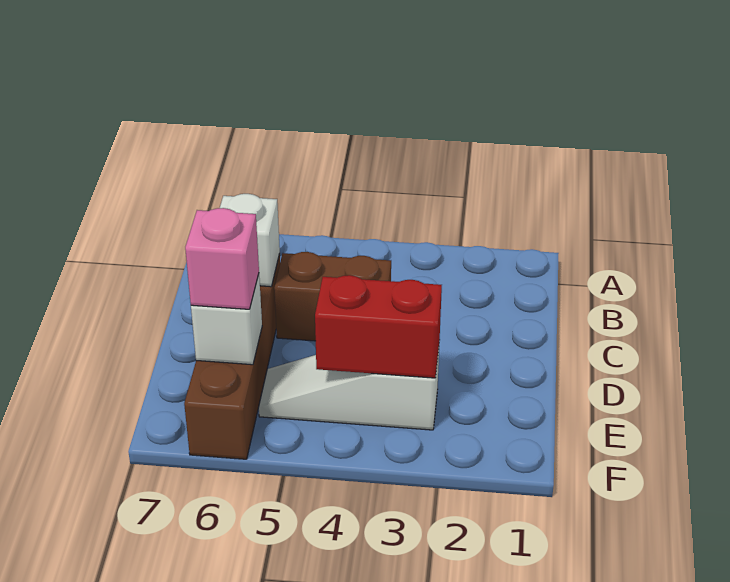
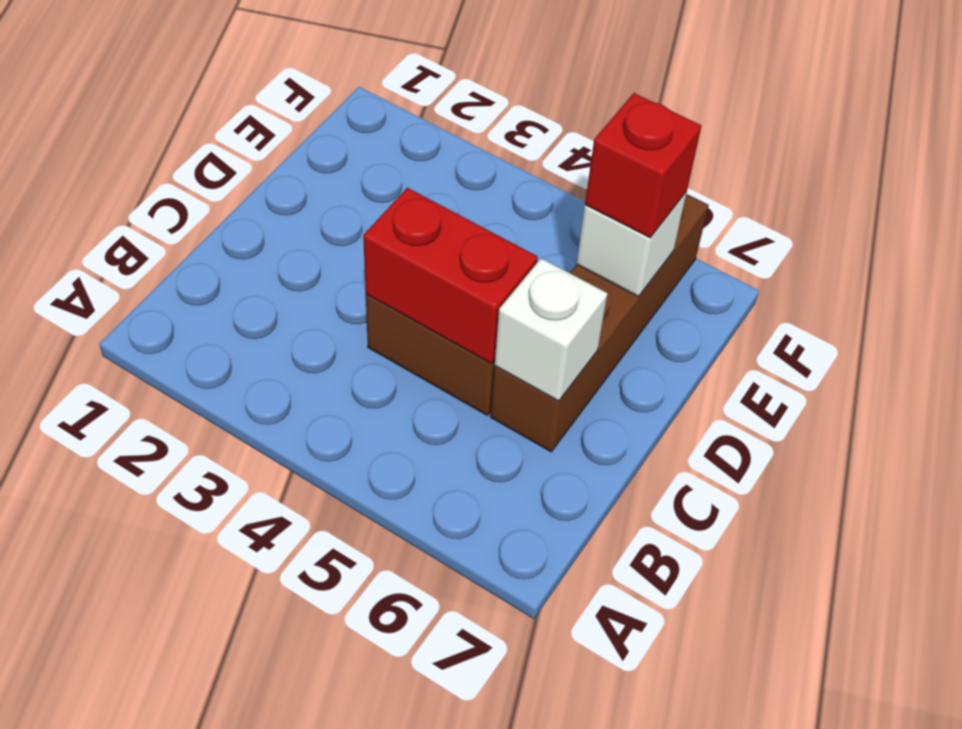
white 1x3 slope [259,349,439,430] -> none
red 1x2 brick [315,275,442,378] -> red 1x2 brick moved to [363,188,538,364]
pink 1x1 brick [185,208,259,309] -> red 1x1 brick [585,93,701,238]

